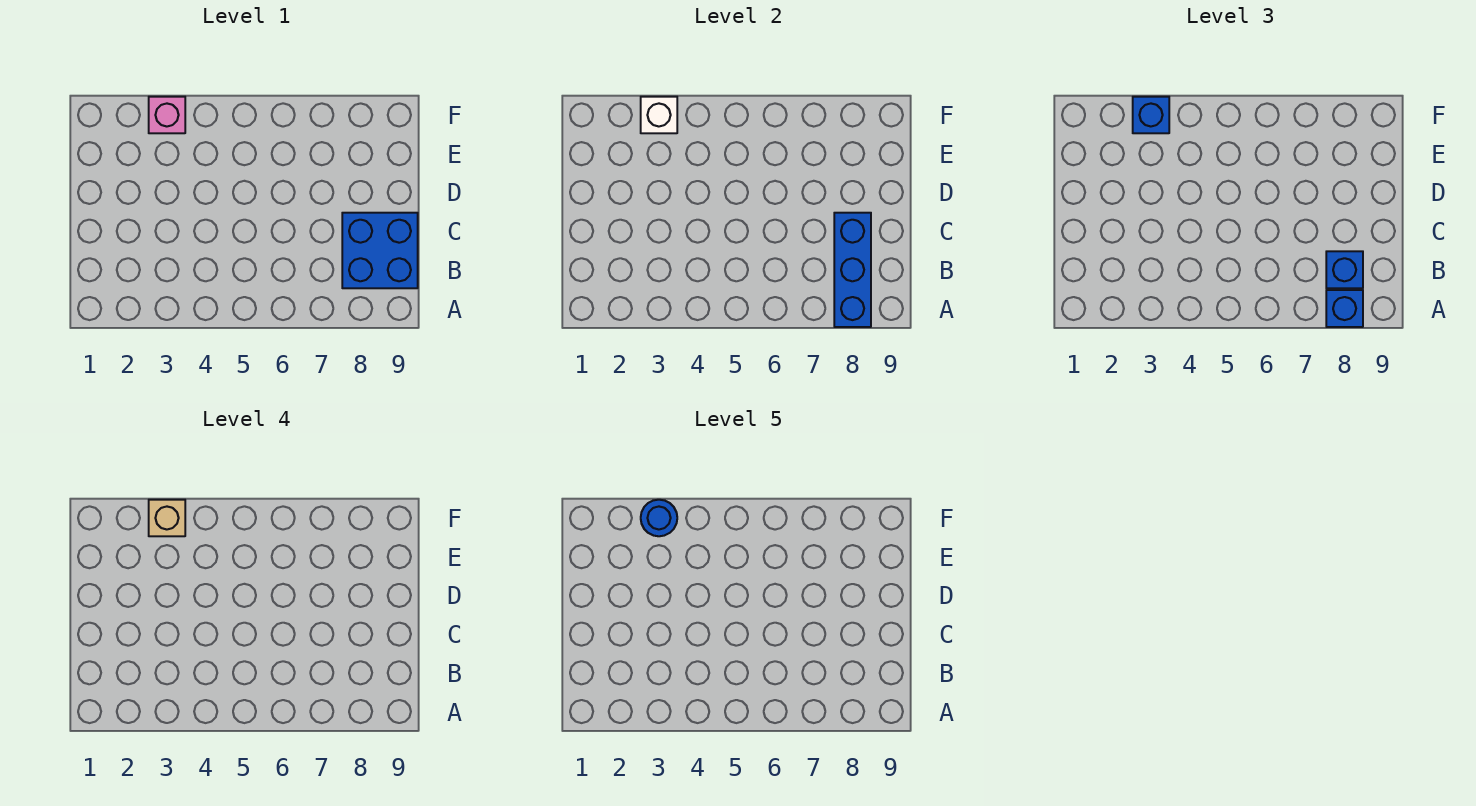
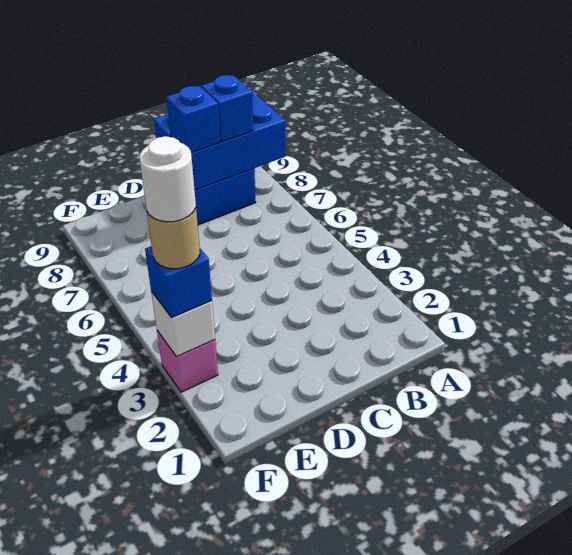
blue 1x3 brick [834,213,871,327] -> blue 2x3 brick [154,92,285,190]
blue 1x1 brick [1326,290,1363,327] -> blue 1x1 brick moved to [166,86,220,153]
tan 1x1 brick [149,500,185,536] -> tan 1x1 round brick [147,208,200,269]
blue 1x1 round brick [641,500,677,536] -> white 1x1 round brick [140,136,196,222]

